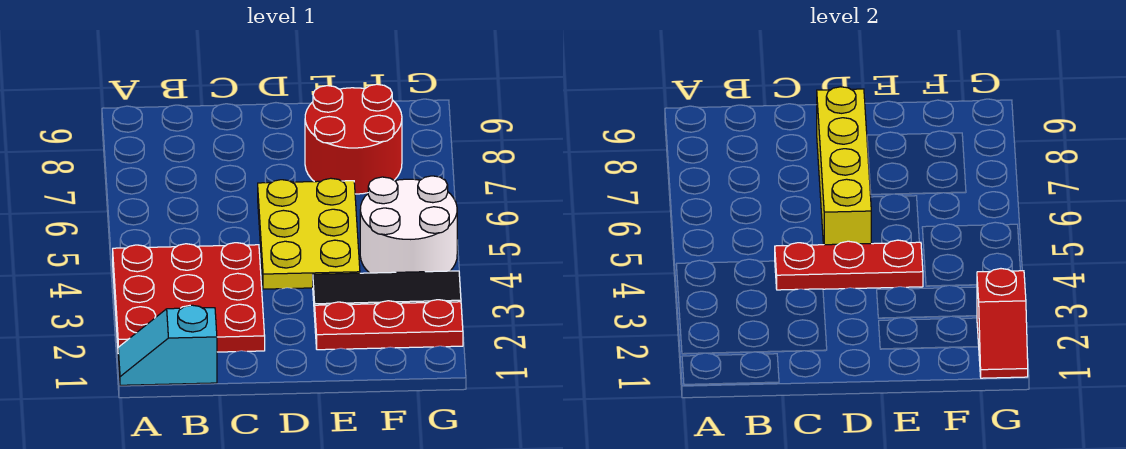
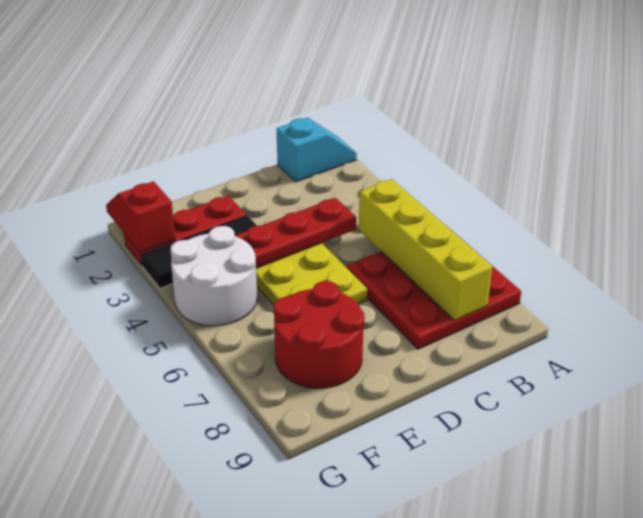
red 3x3 plate [113,243,265,352] -> red 3x3 plate moved to [347,230,521,349]
yellow 1x4 brick [817,87,871,245] -> yellow 1x4 brick moved to [359,179,492,320]

